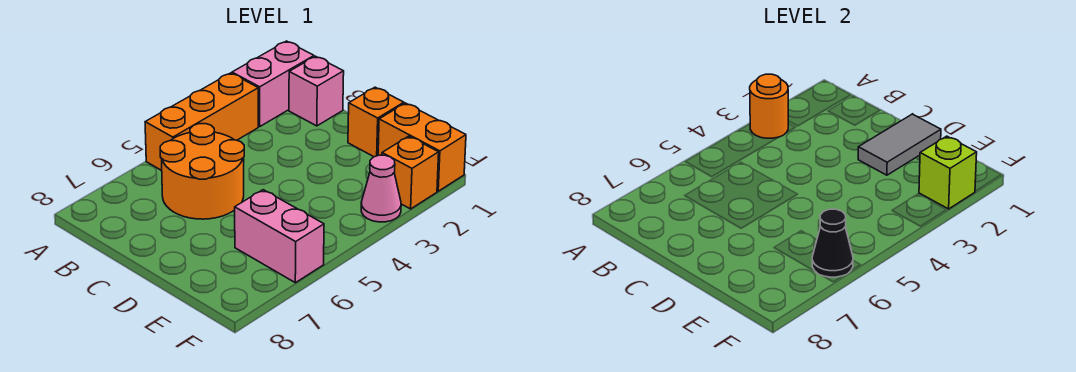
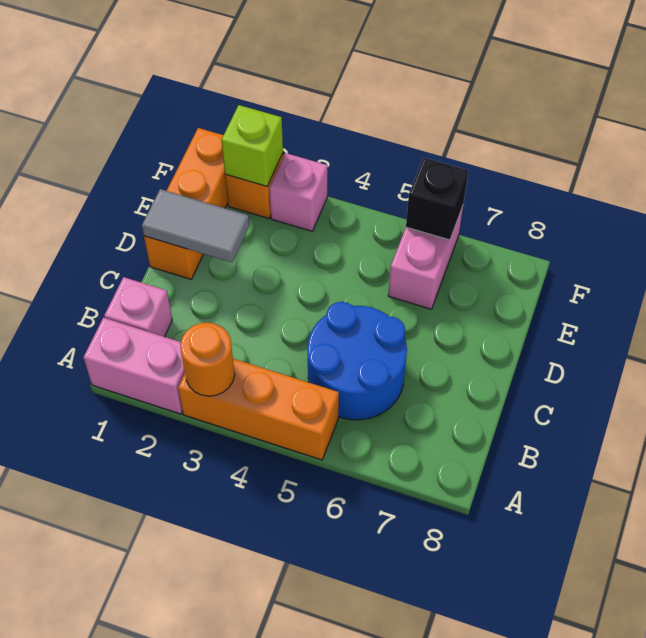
orange 2x2 round brick [160,124,244,219] -> blue 2x2 round brick [307,302,407,420]
pink 1x1 cone [361,155,401,222] -> pink 1x1 brick [270,153,327,231]
black 1x1 cone [812,209,853,277] -> black 1x1 brick [406,158,468,240]

